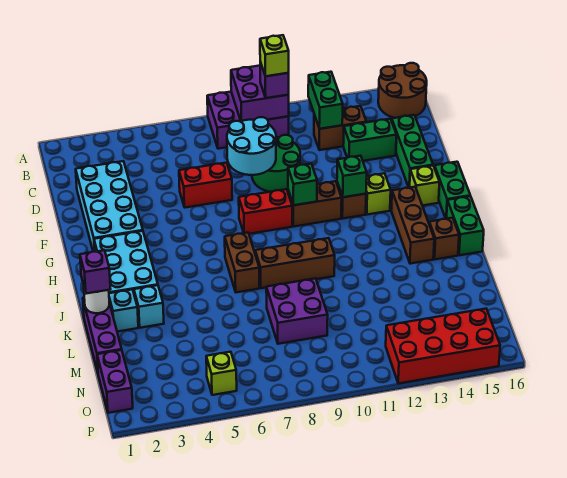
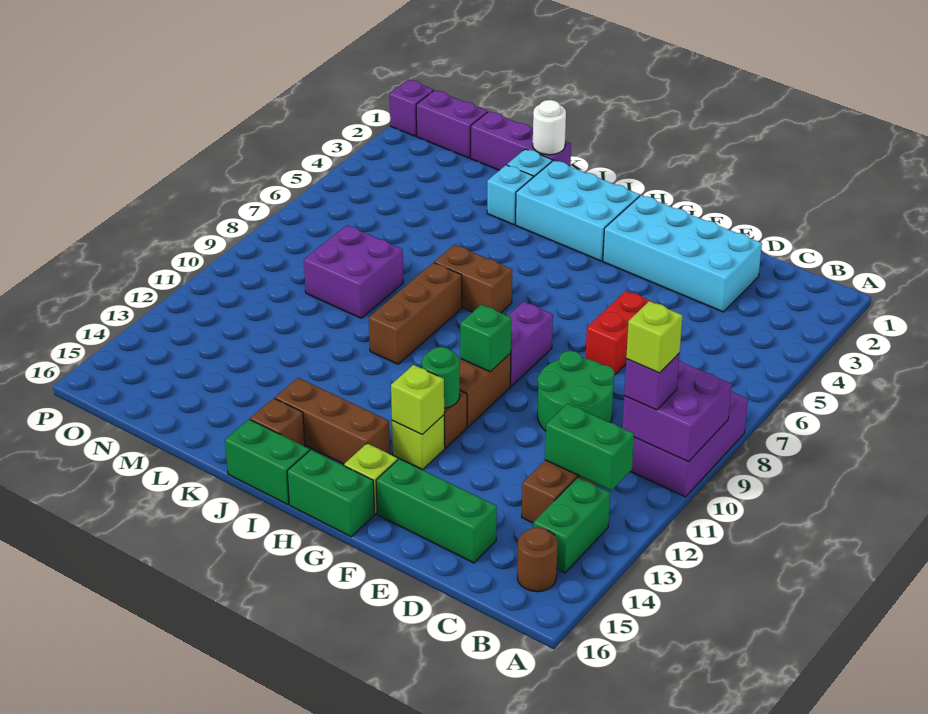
brown 2x2 round brick [378,63,427,118] -> brown 1x1 round brick [517,527,558,592]
cyan 2x2 round brick [227,117,276,175] -> none
green 1x2 brick [343,119,396,161] -> green 1x2 brick moved to [533,477,610,573]
red 1x2 brick [239,189,292,234] -> purple 1x2 brick [508,302,553,386]
green 1x1 brick [337,156,367,197] -> green 1x1 round brick [422,347,460,408]
purple 1x1 brick [80,250,110,294] -> purple 1x1 brick moved to [390,80,433,136]
lime 1x1 brick [206,352,237,395] -> lime 1x1 brick moved to [391,365,444,434]
red 2x4 brick [386,309,500,383] -> none

